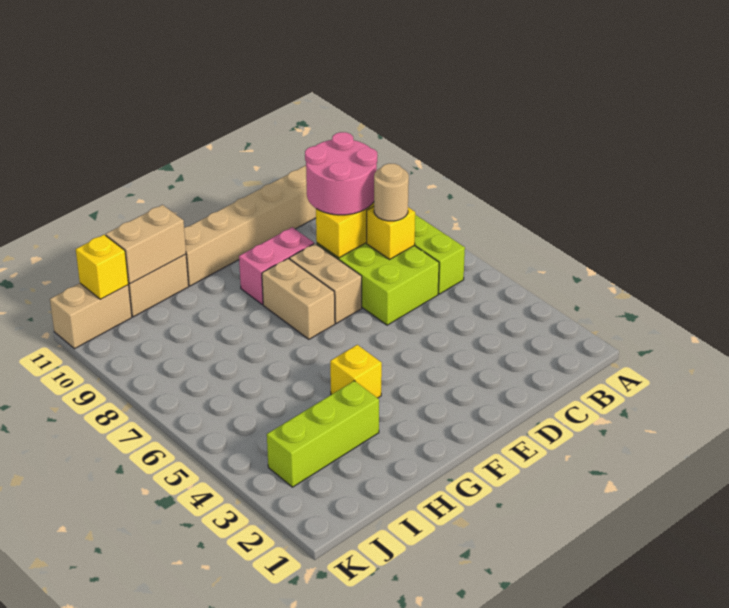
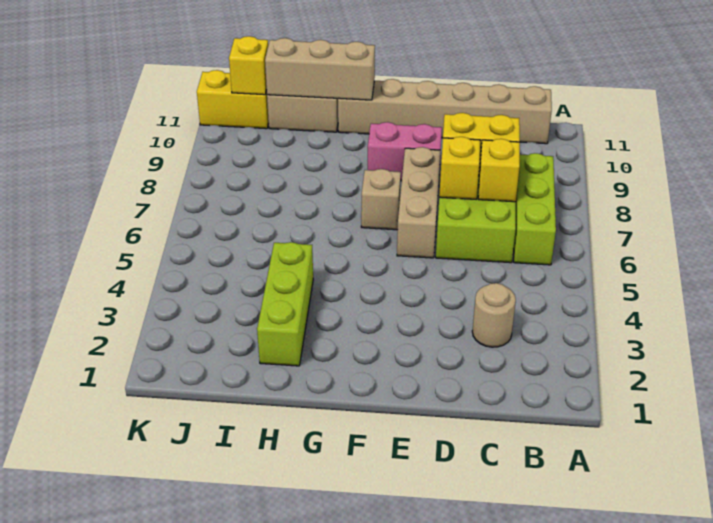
tan 1x1 round brick [374,164,409,221] -> tan 1x1 round brick moved to [472,283,516,347]
pink 2x2 round brick [305,132,377,215] -> none
tan 1x2 brick [290,244,362,323] -> tan 1x3 brick [397,147,440,258]
tan 1x2 brick [262,259,335,339] -> tan 1x1 brick [361,169,401,230]
yellow 1x1 brick [330,345,382,398] -> yellow 1x1 brick moved to [439,137,480,199]
lime 1x3 brick [267,381,379,487] -> lime 1x3 brick turned to [257,242,313,366]
tan 1x2 brick [106,205,186,284] -> tan 1x3 brick [265,38,375,100]
tan 1x2 brick [50,283,132,349] -> yellow 1x2 brick [197,70,269,129]

